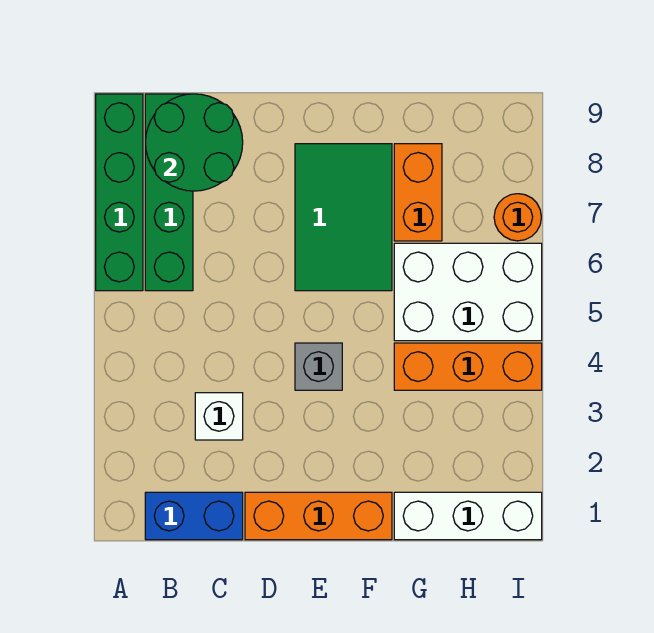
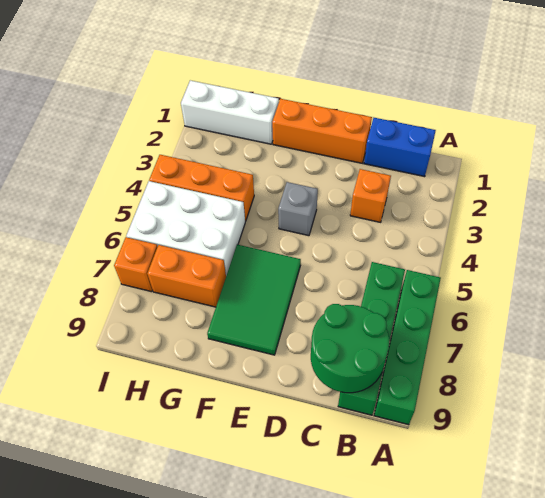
white 1x1 brick [195,393,243,440] -> orange 1x1 brick [350,169,391,222]
orange 1x2 brick [394,144,442,241] -> orange 1x2 brick turned to [147,245,226,307]
orange 1x1 round brick [494,194,541,241] -> orange 1x1 brick [114,237,158,292]

